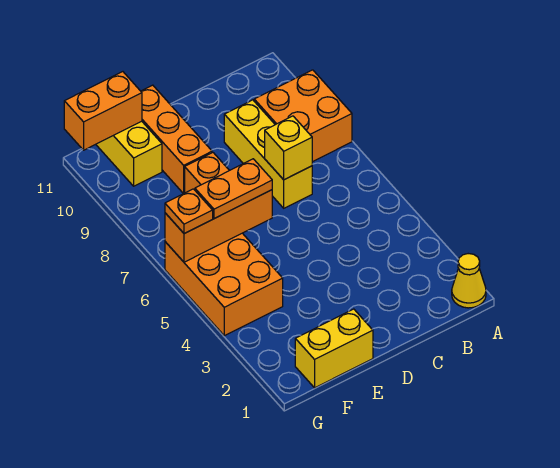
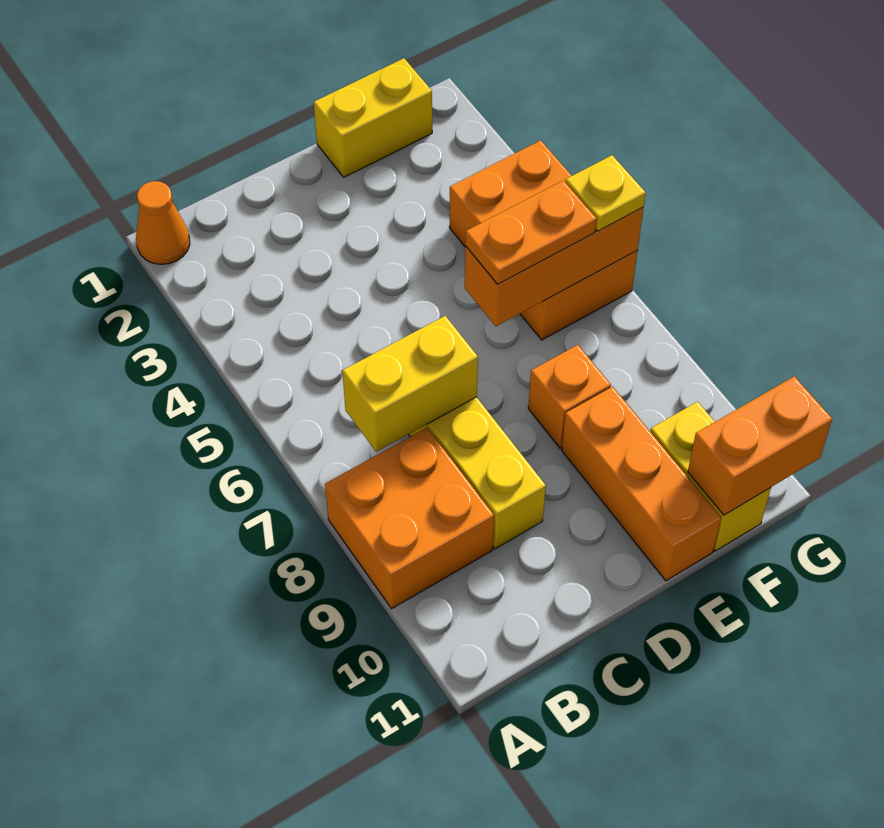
yellow 1x1 cone [452,254,486,308] -> orange 1x1 cone [136,181,190,264]
yellow 1x1 brick [265,116,312,180] -> yellow 1x2 brick [342,316,478,452]
orange 1x1 plate [165,189,213,234] -> yellow 1x1 plate [565,155,646,231]

